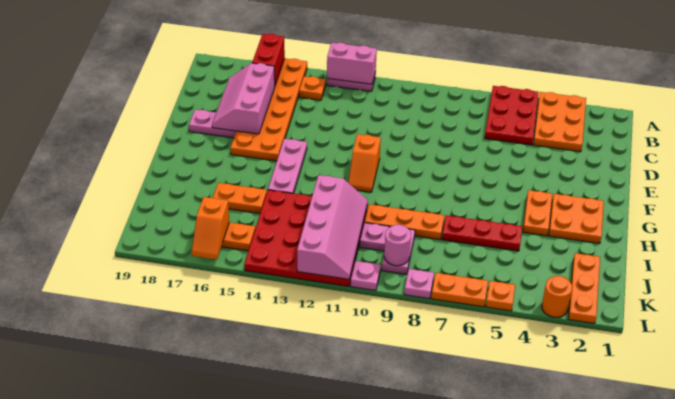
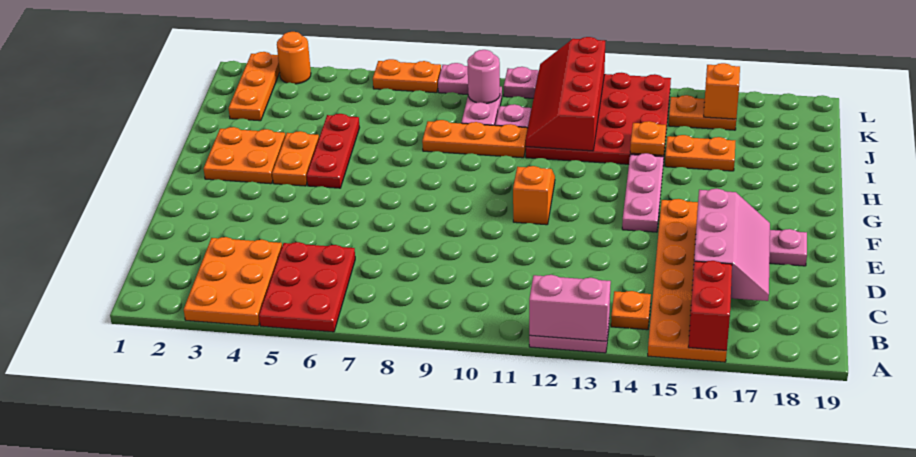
red 1x3 plate [442,215,522,251] -> red 1x3 plate turned to [307,114,360,188]
pink 2x4 slope [297,175,368,279] -> red 2x4 slope [526,37,605,151]
orange 1x1 plate [486,281,515,311] -> orange 1x1 plate moved to [630,121,666,155]

